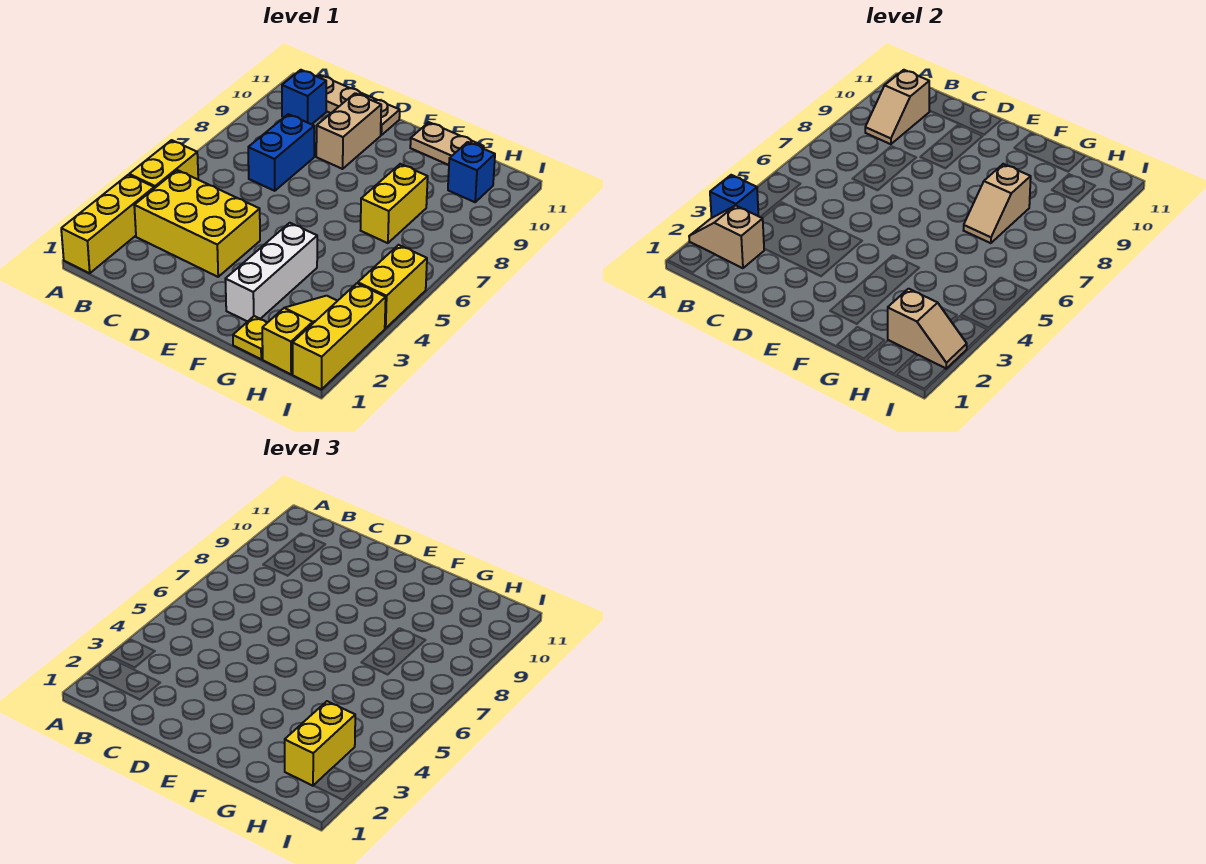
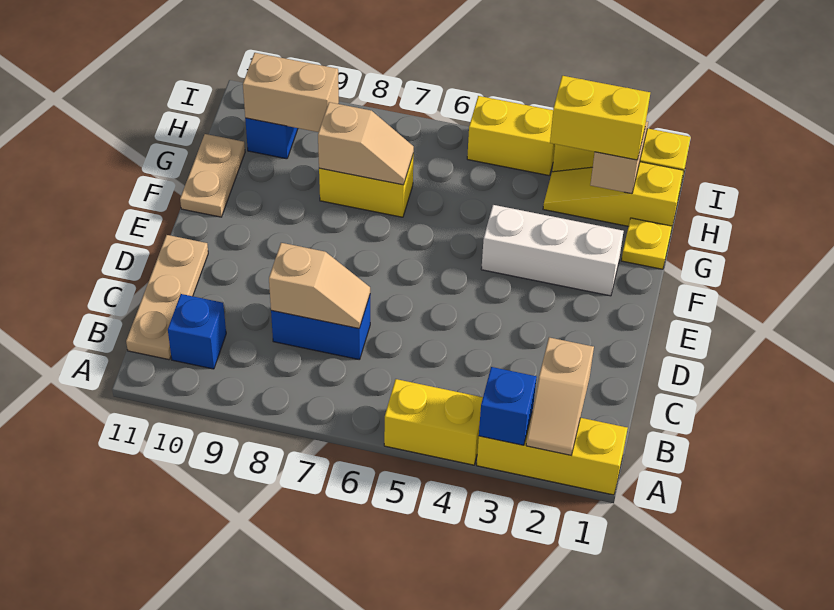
yellow 2x3 brick [134,170,260,277] -> none
tan 1x2 slope [865,70,929,144] -> tan 1x2 slope moved to [269,243,370,328]
tan 1x2 brick [316,93,381,169] -> tan 1x2 brick moved to [243,53,339,132]

